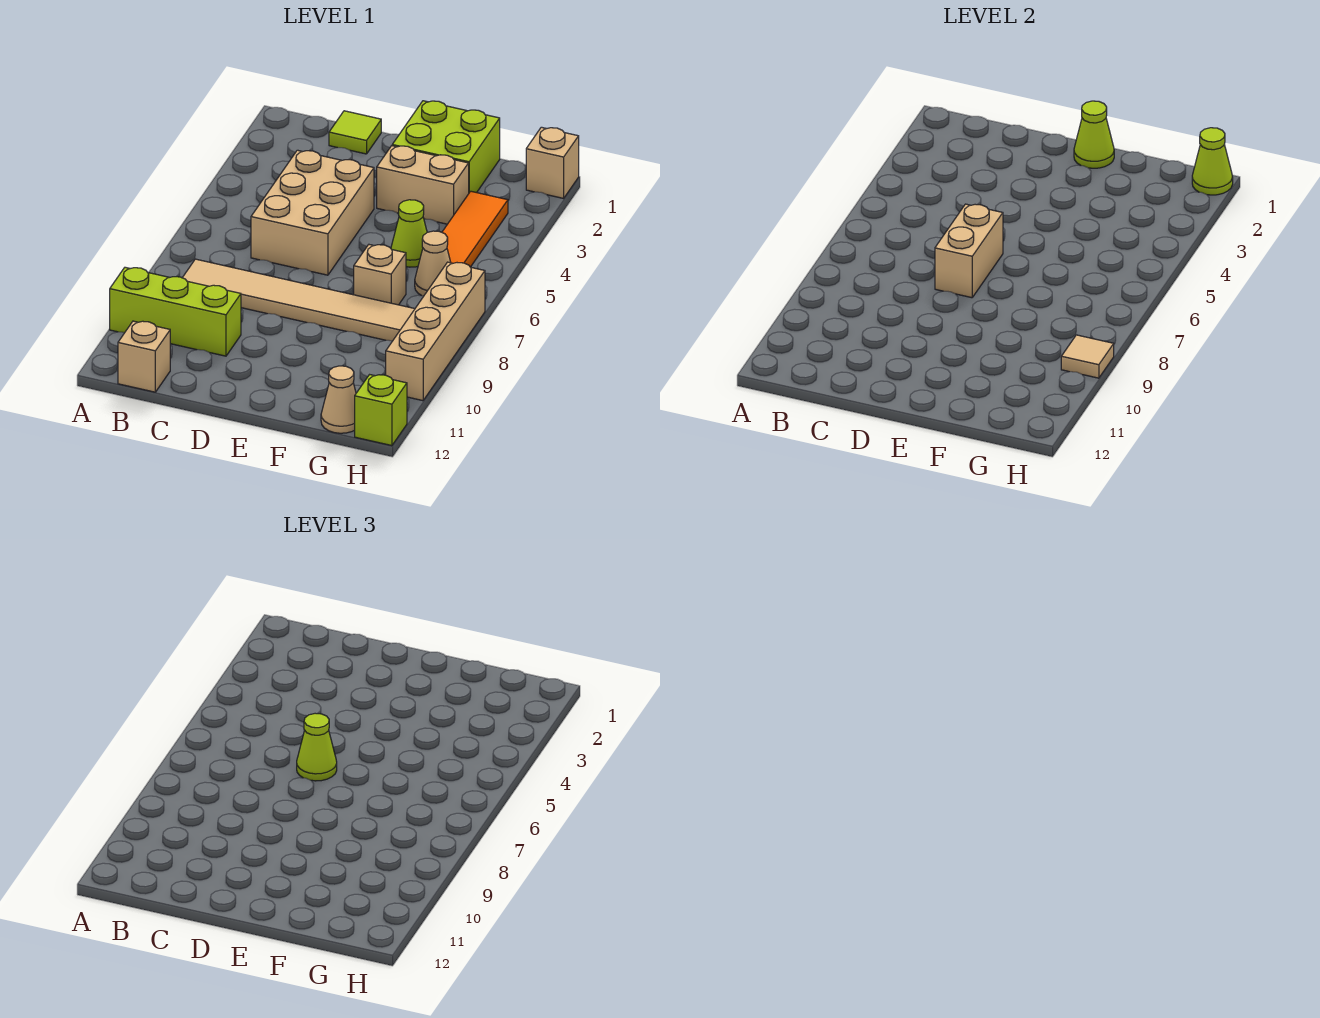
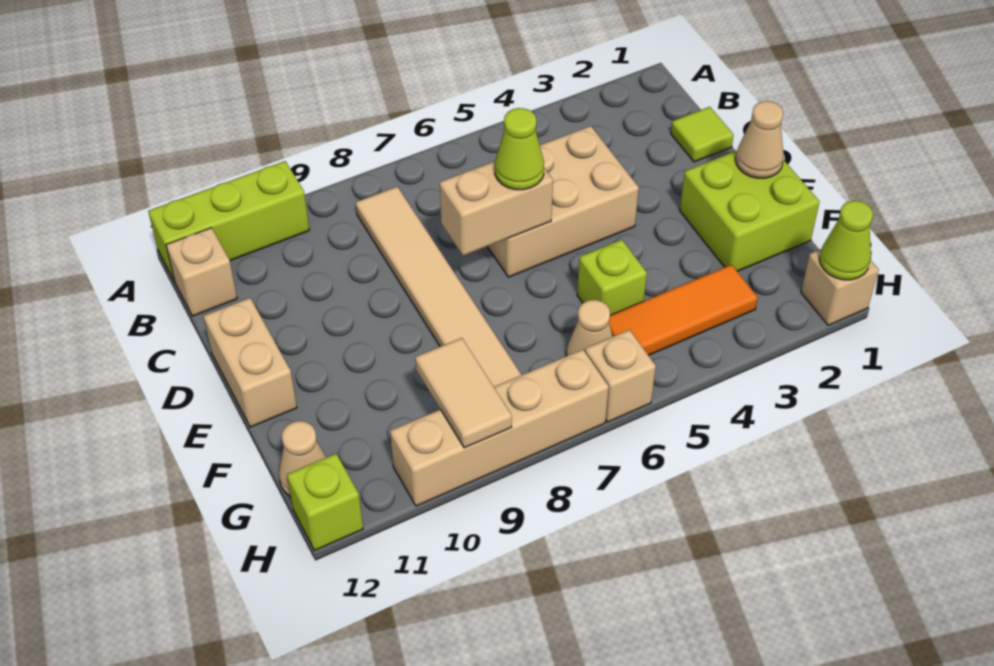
lime 1x3 brick [110,267,241,356] -> lime 1x3 brick turned to [148,161,309,281]
lime 1x1 cone [1074,101,1114,168] -> tan 1x1 cone [736,101,784,178]
tan 1x2 brick [377,146,469,224] -> tan 1x2 brick moved to [204,298,297,427]
lime 1x1 cone [391,200,427,267] -> lime 1x1 brick [577,240,647,315]
tan 1x1 brick [354,245,406,305] -> tan 1x1 brick moved to [585,330,656,422]
tan 1x1 tile [1061,335,1114,378] -> tan 1x2 tile [415,338,512,448]

